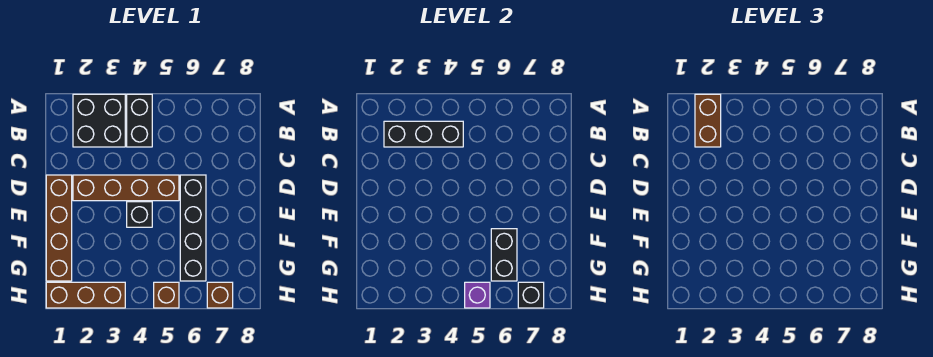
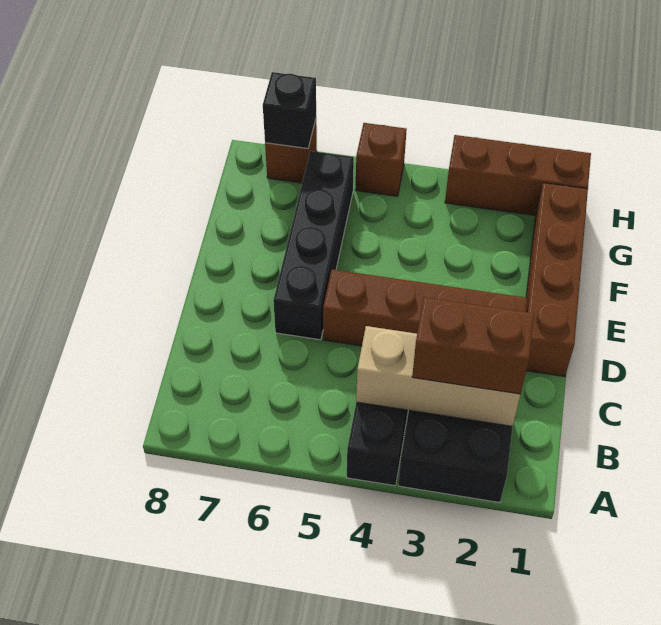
brown 1x2 brick [695,94,721,147] -> brown 1x2 brick turned to [412,297,534,394]
black 1x3 brick [384,121,463,147] -> tan 1x3 brick [356,326,520,426]
black 1x1 brick [127,202,152,227] -> none
black 1x2 brick [491,229,517,281] -> none
purple 1x1 brick [465,282,490,308] -> none

